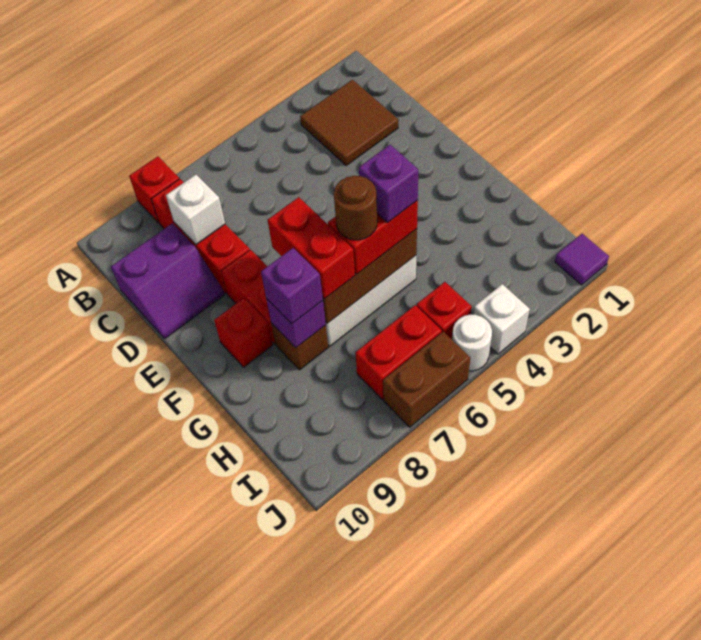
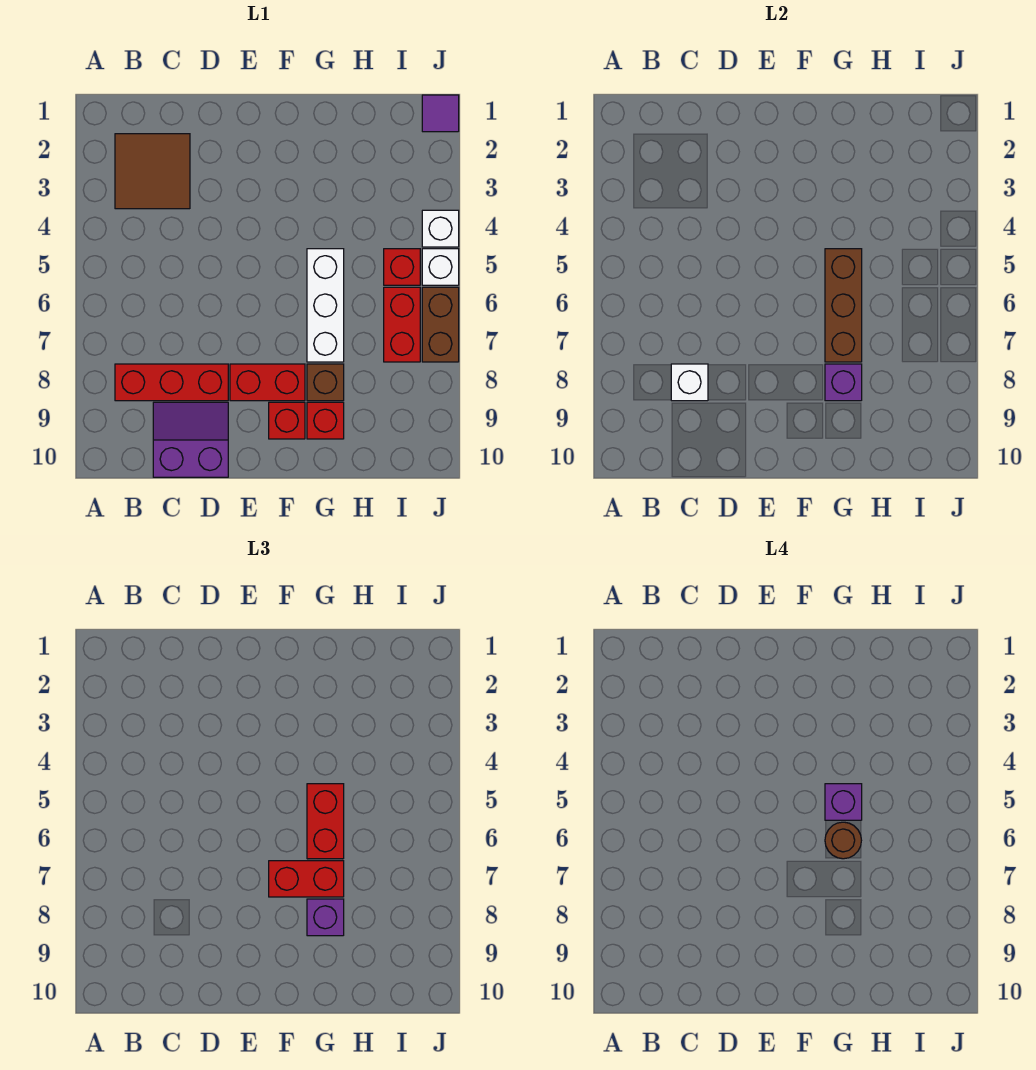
red 1x1 brick [129,156,179,222] -> red 1x1 brick moved to [307,402,344,439]
purple 2x2 slope [111,223,225,339] -> purple 2x2 slope turned to [153,402,228,477]
white 1x1 round brick [452,315,492,371] -> white 1x1 brick [422,249,459,285]

